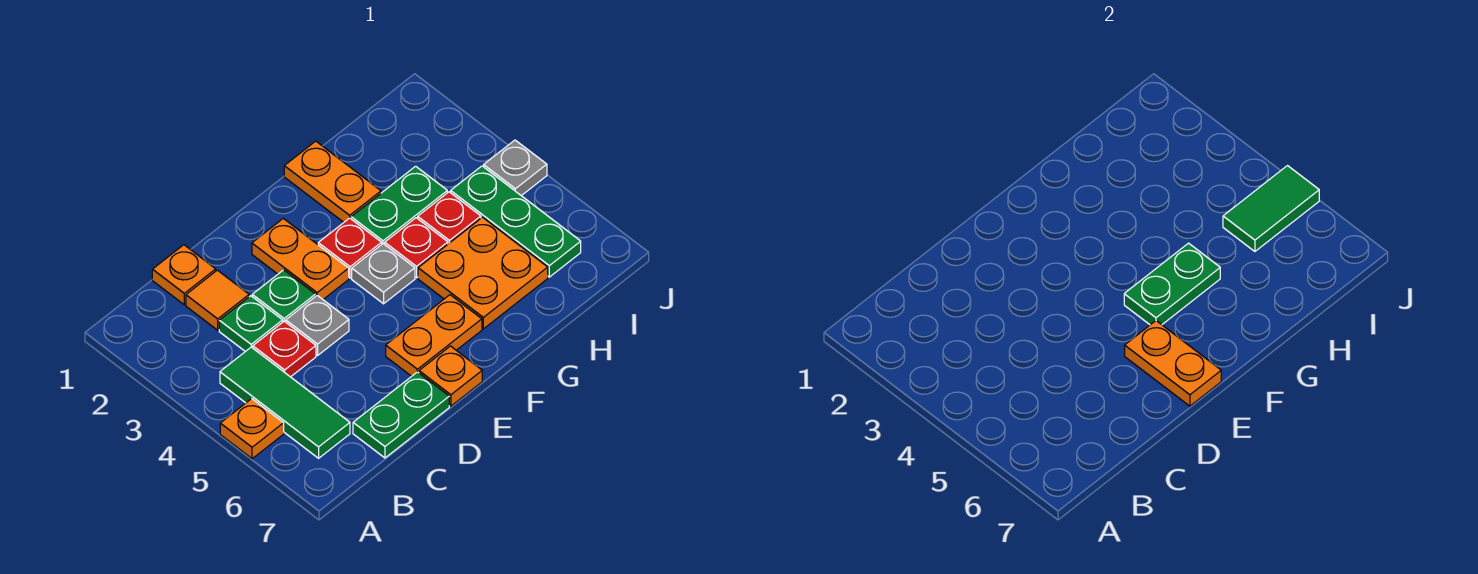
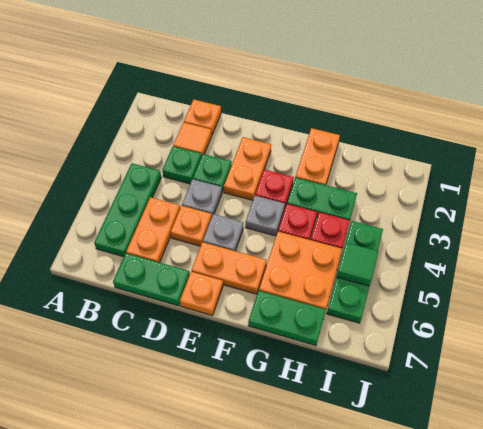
orange 1x1 plate [220,399,284,459] -> orange 1x1 plate moved to [171,206,212,246]
green 1x3 tile [220,347,350,458] -> green 1x3 plate [94,163,161,257]
red 1x1 plate [253,321,316,377] -> none
orange 1x2 plate [1125,321,1221,406] -> orange 1x2 plate moved to [126,197,180,263]
green 1x2 plate [1124,243,1220,325] -> green 1x2 plate moved to [248,290,326,346]
green 1x2 tile [1223,166,1319,251] -> green 1x1 tile [337,243,378,286]
grey 1x1 plate [484,140,547,196] -> grey 1x1 plate moved to [203,214,244,251]

